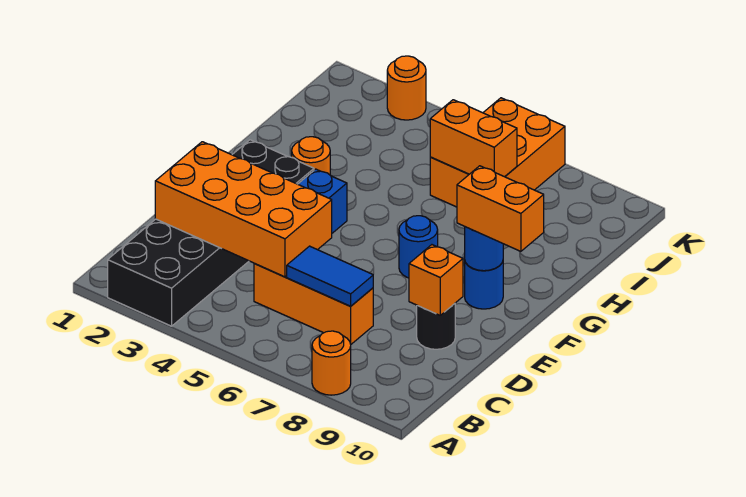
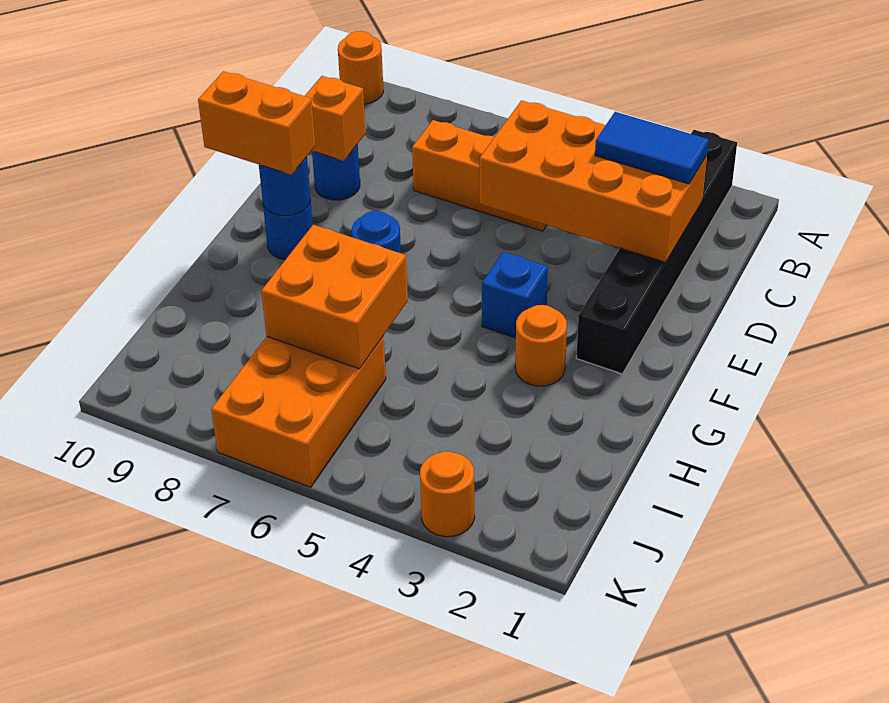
black 2x6 brick [108,140,314,326] -> black 1x6 brick [576,130,737,374]
orange 1x1 round brick [312,331,351,395] -> orange 1x1 round brick moved to [338,31,383,104]
blue 1x2 tile [287,246,373,306] -> blue 1x2 tile moved to [595,112,709,184]
black 1x1 round brick [417,304,455,349] -> blue 1x1 round brick [312,144,360,200]
orange 1x2 brick [430,100,517,177] -> orange 2x2 brick [261,225,408,369]

